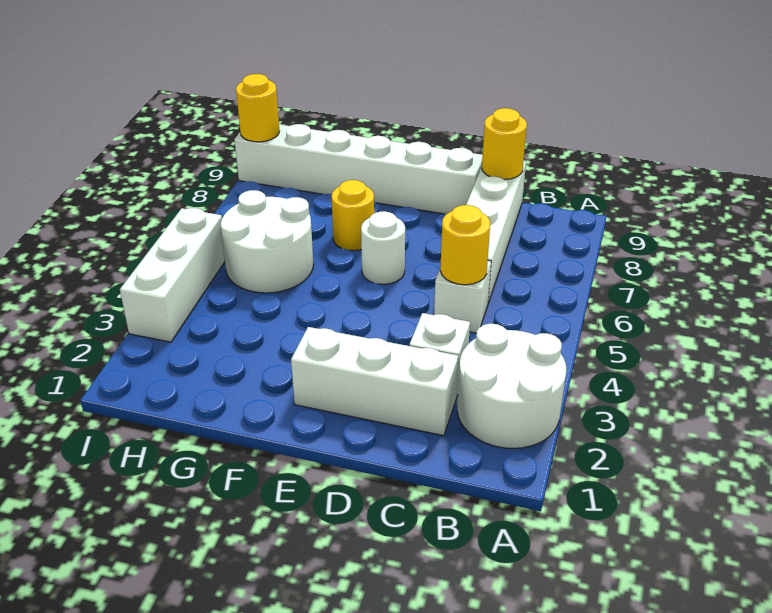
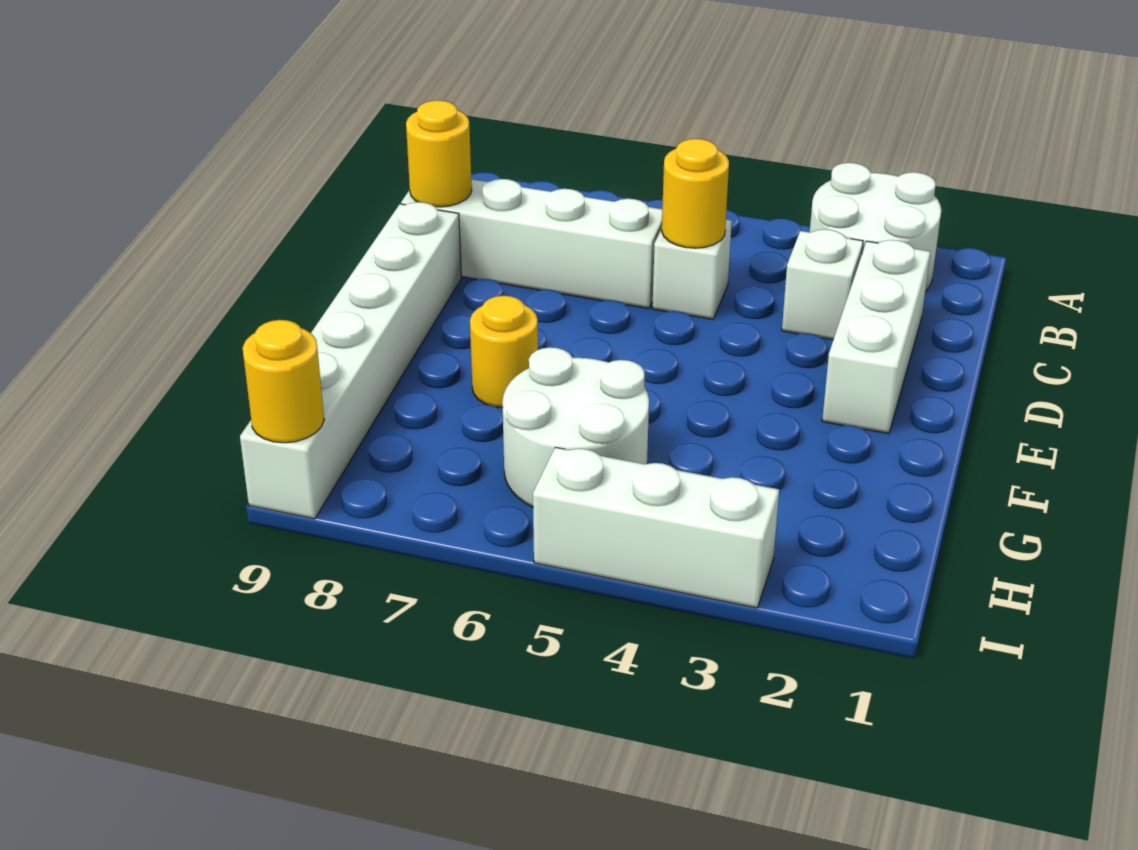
white 1x1 round brick [361,211,405,284] -> none

